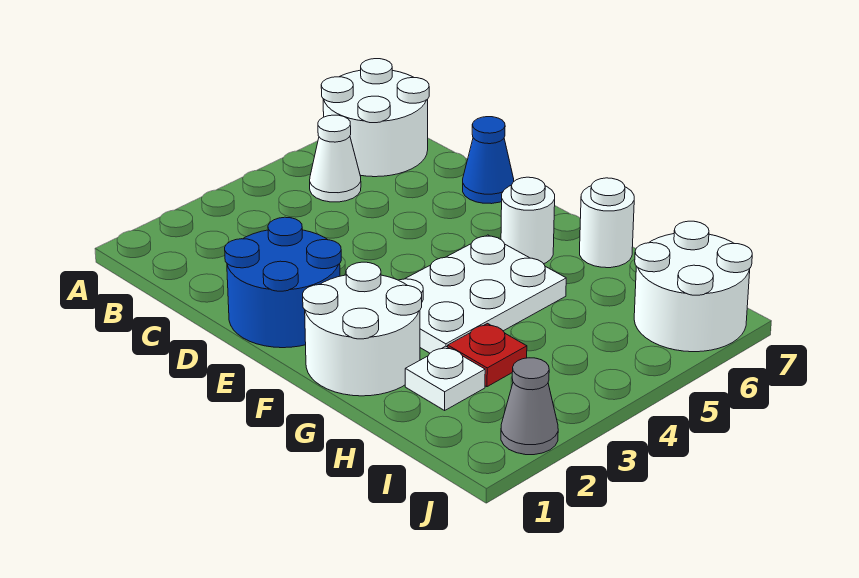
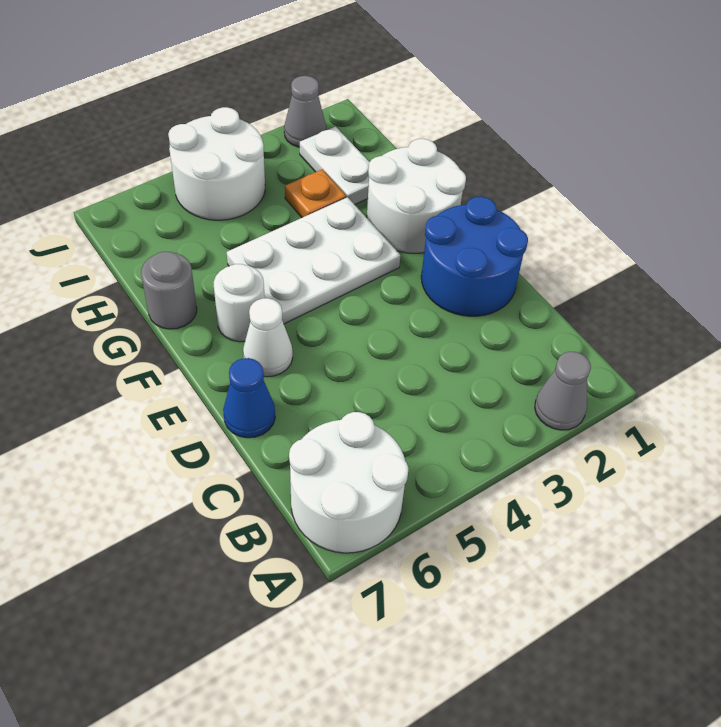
none -> grey 1x1 cone [535,352,591,430]
white 1x1 cone [310,115,361,202] -> white 1x1 cone moved to [243,298,293,377]
white 1x1 round brick [580,178,634,268] -> grey 1x1 round brick [141,252,197,329]
white 1x1 plate [405,346,485,410] -> white 1x2 plate [300,127,369,205]
red 1x1 plate [448,324,527,387] -> orange 1x1 plate [285,169,346,218]
white 2x2 round brick [634,221,752,352] -> white 2x2 round brick moved to [168,107,265,220]

